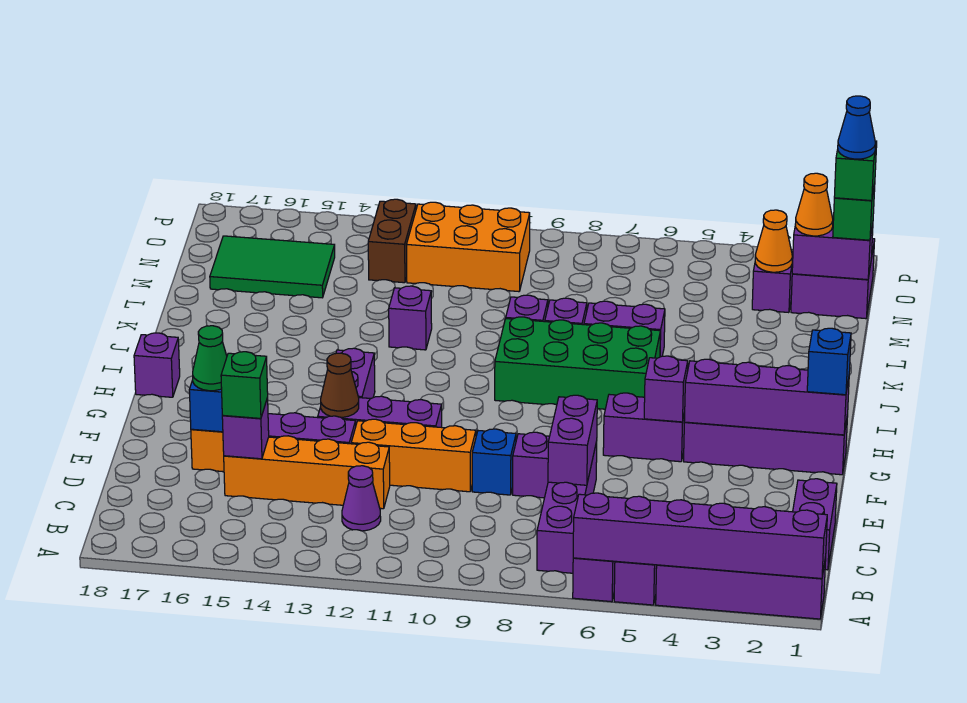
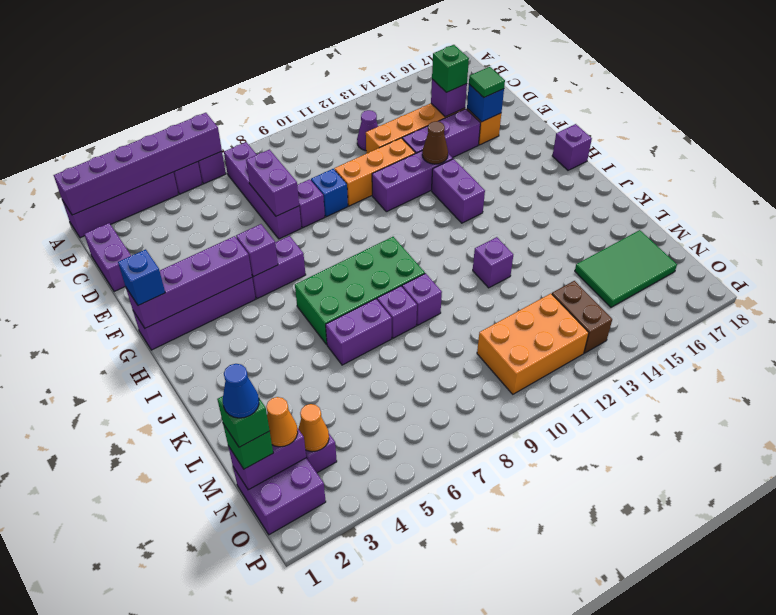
green 1x1 cone [193,326,227,391] -> green 1x1 tile [469,67,505,97]

